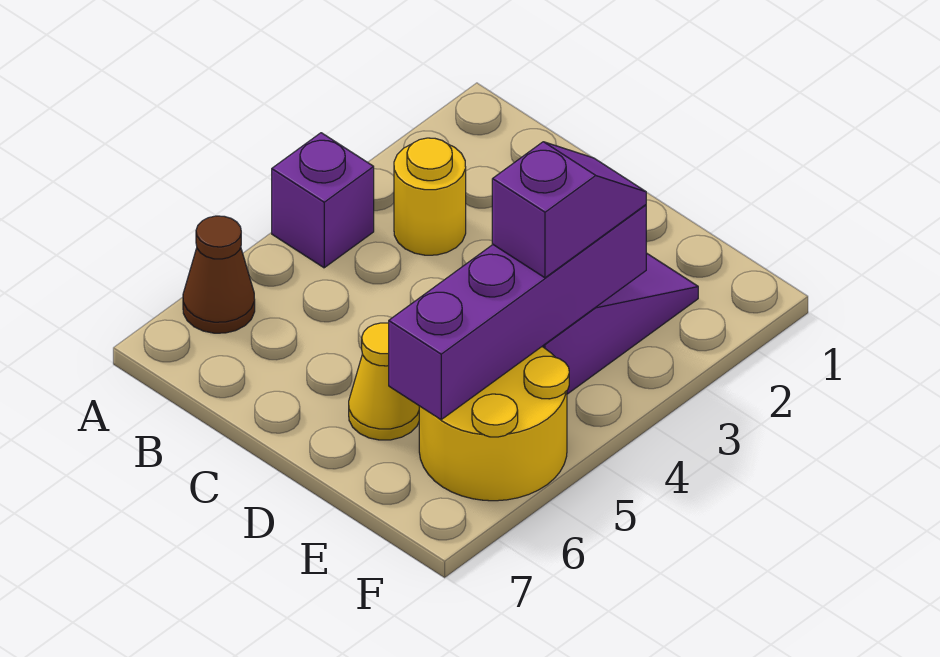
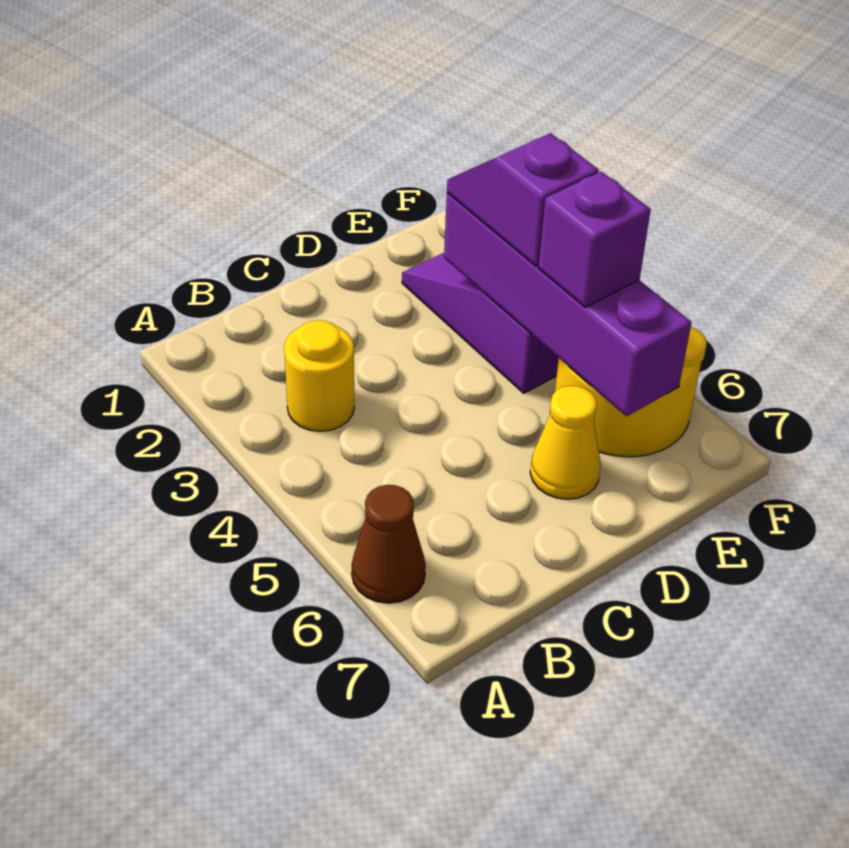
purple 1x1 brick [272,133,374,268] -> purple 1x1 brick moved to [538,172,651,307]

